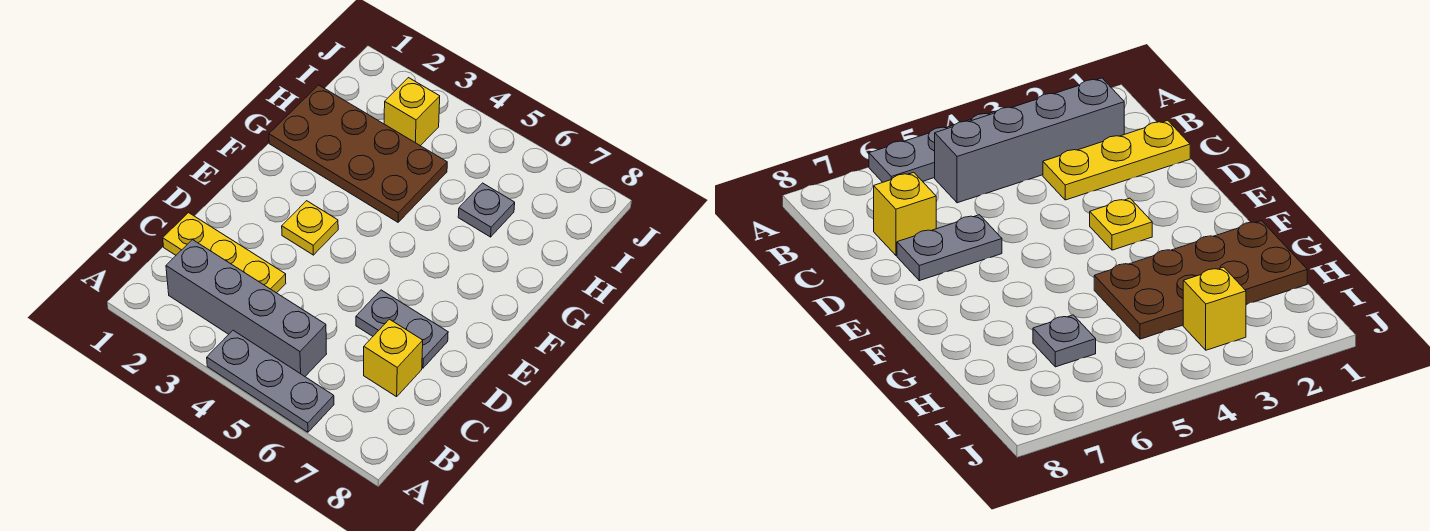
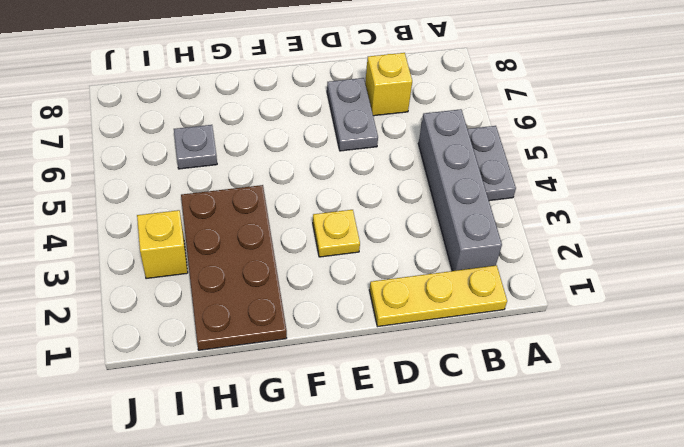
grey 1x3 plate [207,330,334,432] -> grey 1x2 plate [468,126,516,201]
yellow 1x3 plate [163,213,286,293] -> yellow 1x3 plate turned to [370,265,507,327]

